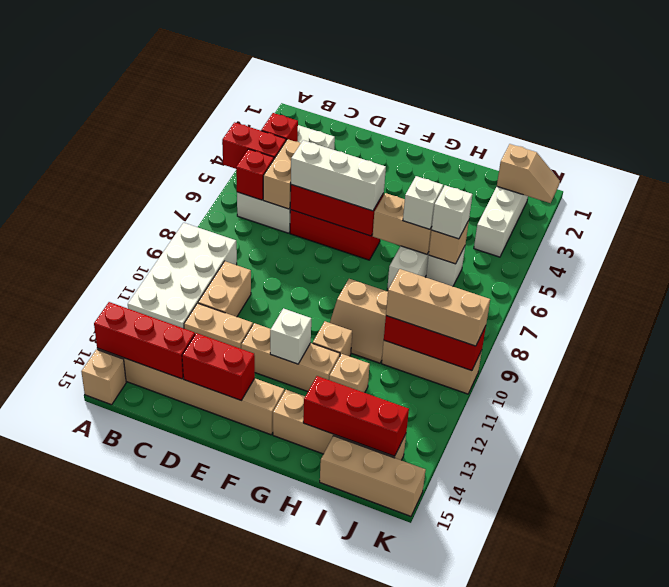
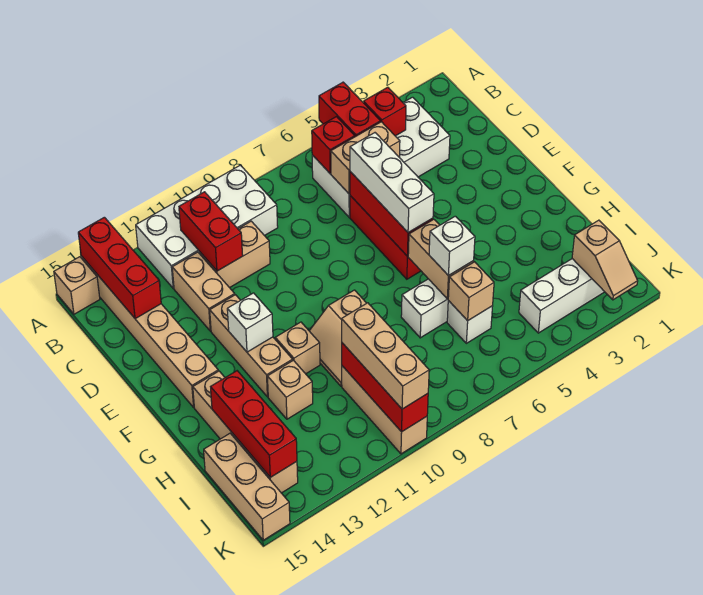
red 1x2 brick [182,333,255,400] -> red 1x2 brick moved to [179,192,243,271]
white 1x1 brick [432,185,472,239] -> none

